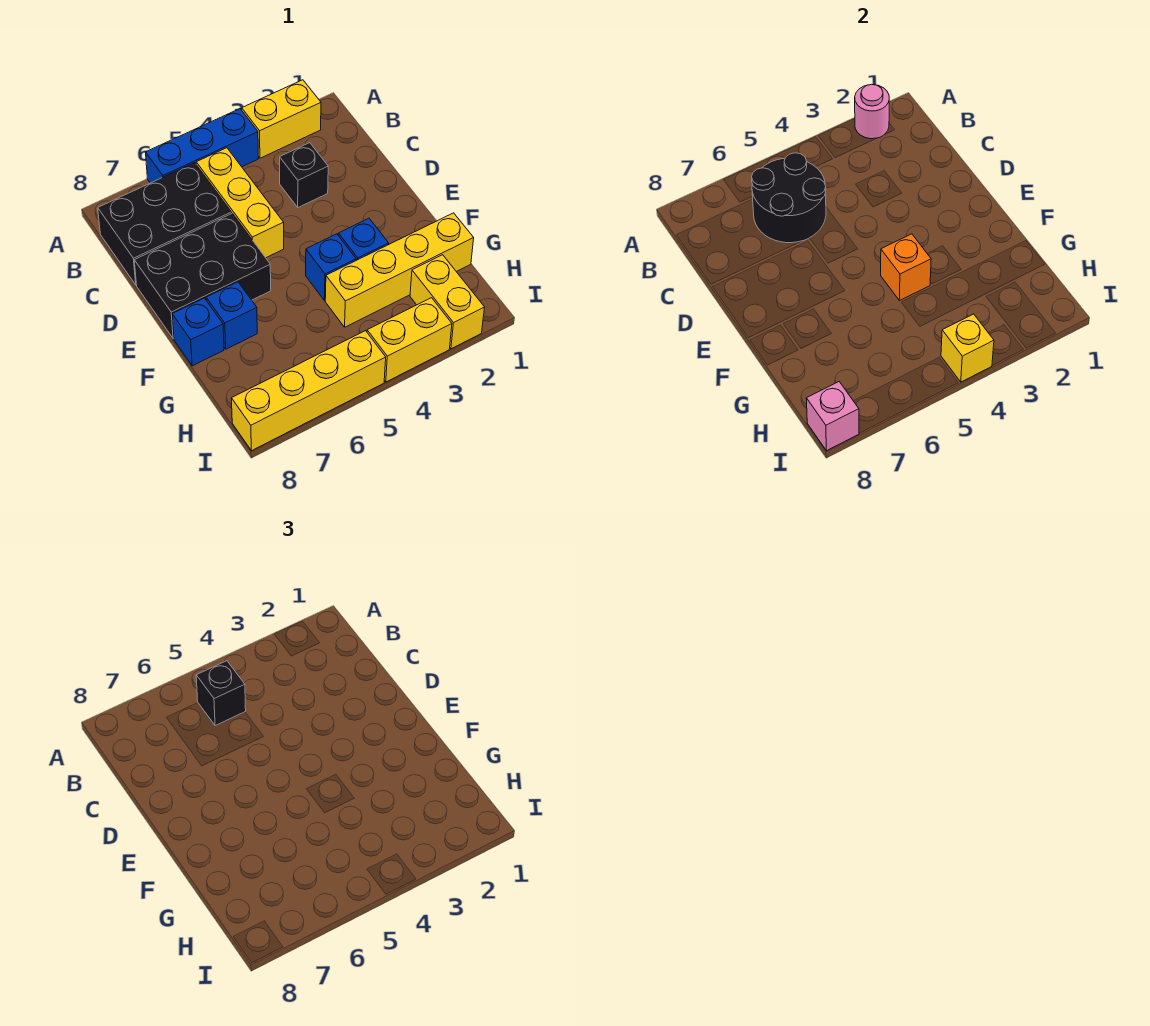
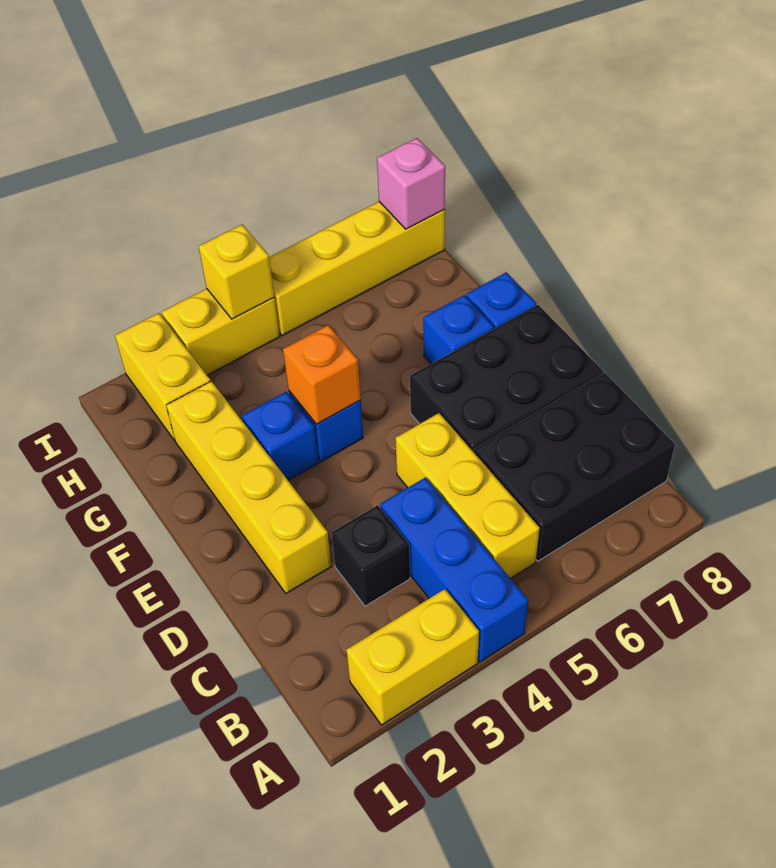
pink 1x1 round brick [855,84,889,139] -> none
blue 1x3 brick [146,109,258,183] -> blue 1x3 brick turned to [380,477,528,662]
black 2x2 round brick [752,153,826,243] -> none
black 1x1 brick [196,661,246,726] -> none
yellow 1x4 brick [325,213,474,327] -> yellow 1x4 brick turned to [166,381,331,593]

